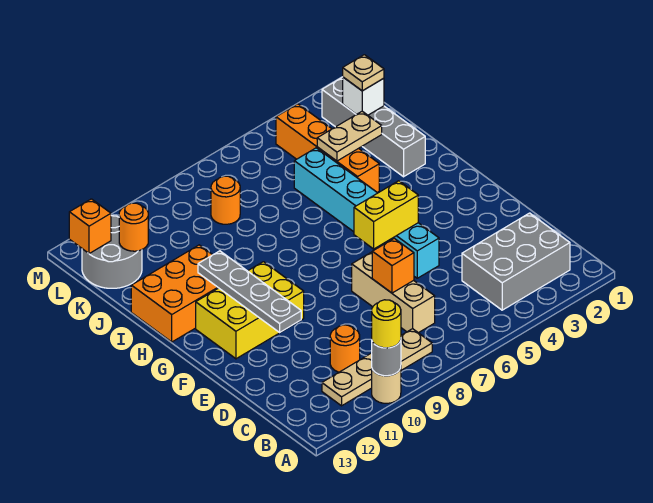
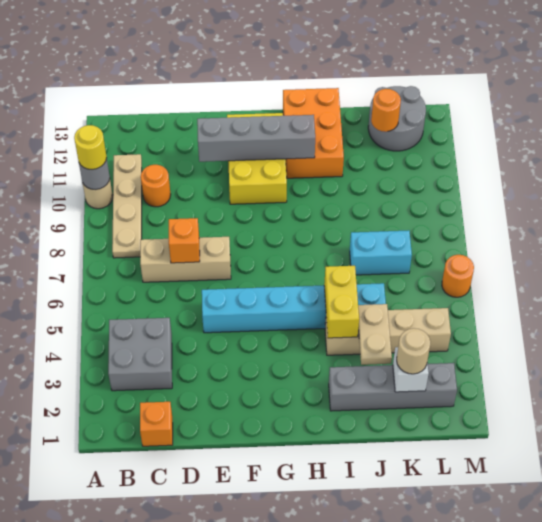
grey 2x3 brick [462,213,570,310] -> grey 2x2 brick [108,318,172,391]
grey 1x4 plate [198,251,301,332] -> grey 1x4 brick [197,115,315,162]
yellow 1x2 brick [354,181,418,249] -> yellow 1x2 brick moved to [324,266,359,338]
orange 1x4 brick [276,104,379,193] -> tan 1x4 brick [325,308,451,355]
none -> cyan 1x2 brick [350,230,412,275]
tan 1x1 plate [343,55,384,91] -> tan 1x1 round brick [397,328,430,374]
orange 1x1 round brick [211,176,240,224] -> orange 1x1 round brick moved to [442,255,474,297]
orange 1x1 brick [69,199,111,254] -> orange 1x1 brick moved to [140,401,173,446]

